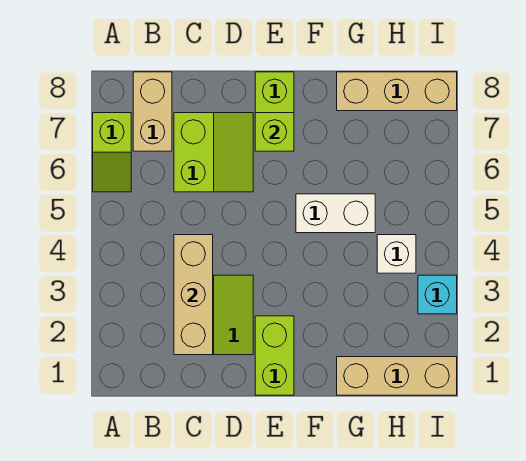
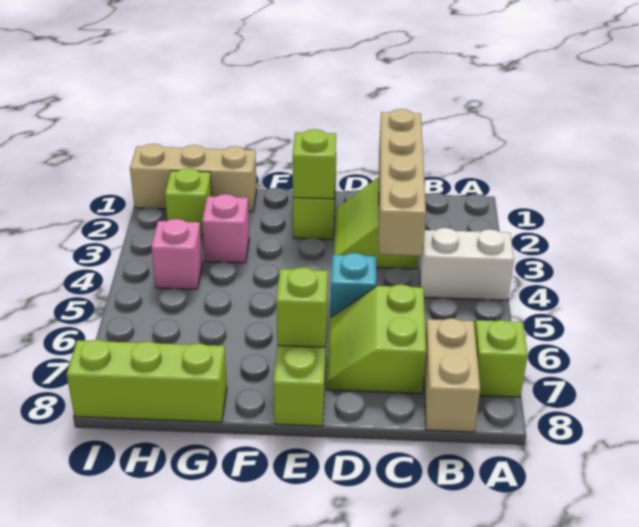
tan 1x3 brick [174,235,213,355] -> tan 1x4 brick [379,109,426,256]
none -> lime 1x1 brick [293,129,336,199]
white 1x2 brick [296,194,375,233] -> white 1x2 brick moved to [420,228,514,300]
none -> pink 1x1 brick [202,194,249,263]
tan 1x3 brick [337,72,457,111] -> lime 1x3 brick [67,340,227,422]
none -> lime 1x1 brick [165,168,212,235]
white 1x1 brick [377,235,416,273] -> pink 1x1 brick [151,219,203,289]
cyan 1x1 brick [418,275,457,314] -> cyan 1x1 brick moved to [331,253,376,317]

